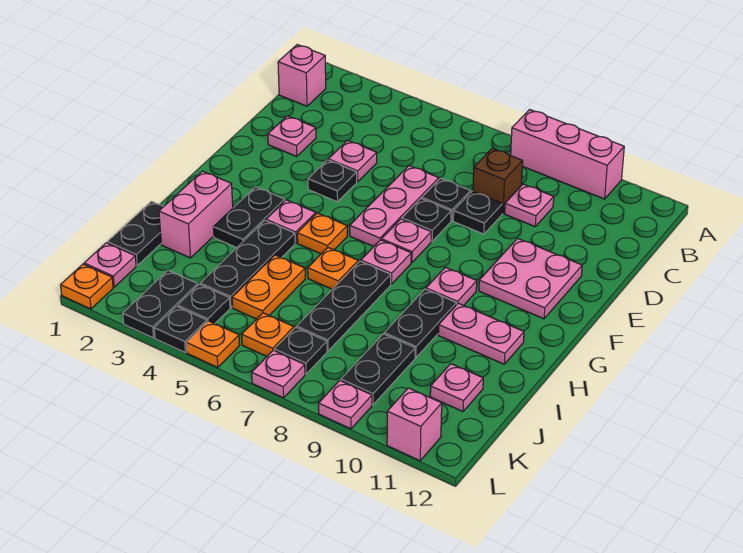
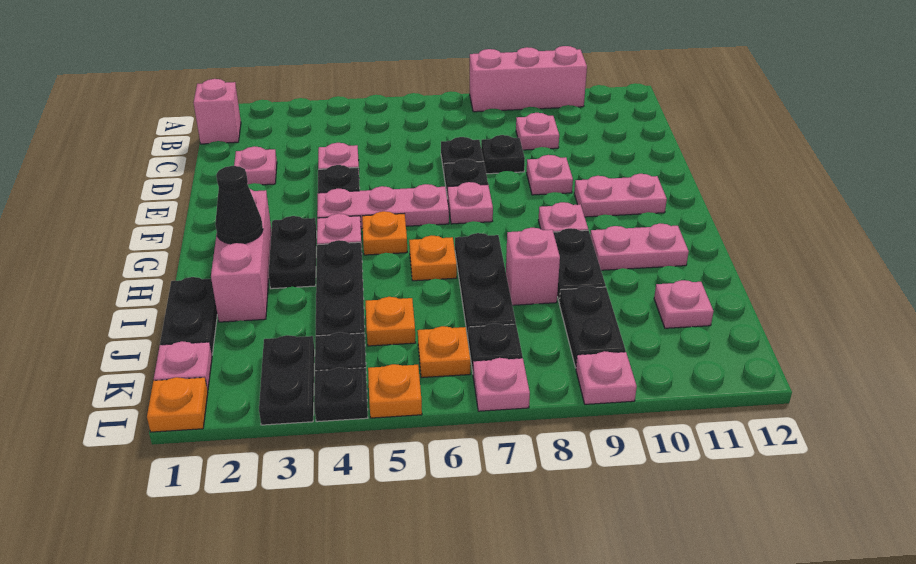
brown 1x1 brick [473,148,523,213] -> none
pink 1x3 plate [350,166,439,246] -> pink 1x3 plate turned to [317,184,449,229]
pink 2x2 plate [479,238,582,319] -> pink 1x2 plate [574,174,667,217]
pink 1x1 plate [361,240,411,284] -> pink 1x1 plate moved to [527,155,573,195]
pink 1x2 brick [159,171,233,258] -> pink 1x3 brick [211,189,271,322]
none -> black 1x1 cone [215,166,263,244]
orange 1x2 plate [232,255,305,319] -> orange 1x1 plate [366,297,416,346]
pink 1x1 brick [387,388,442,461] -> pink 1x1 brick moved to [506,228,560,305]

